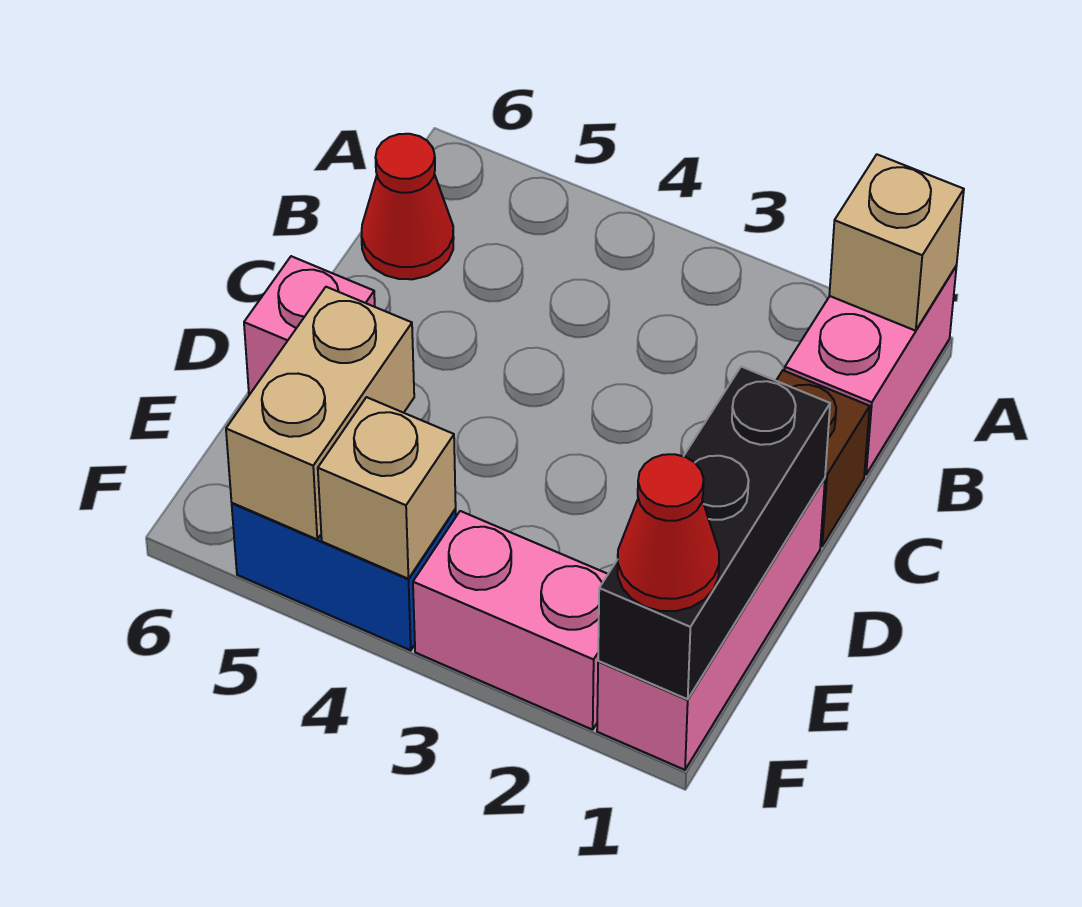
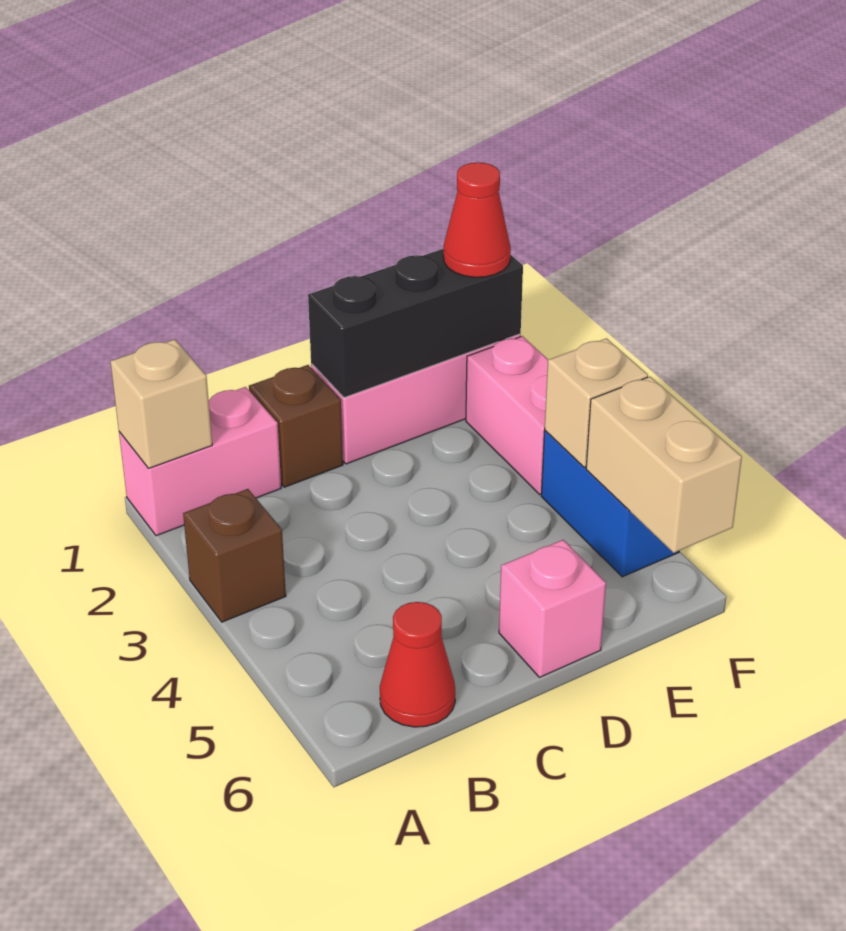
none -> brown 1x1 brick [183,489,286,622]
tan 1x2 brick [226,287,414,539] -> tan 1x2 brick turned to [586,377,742,553]

